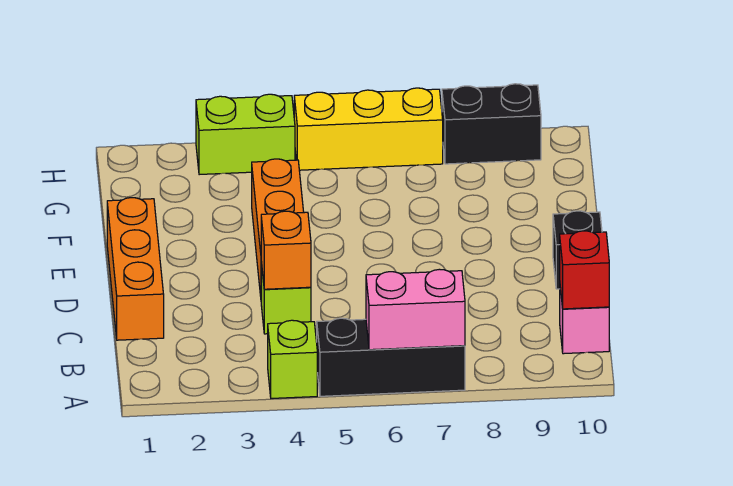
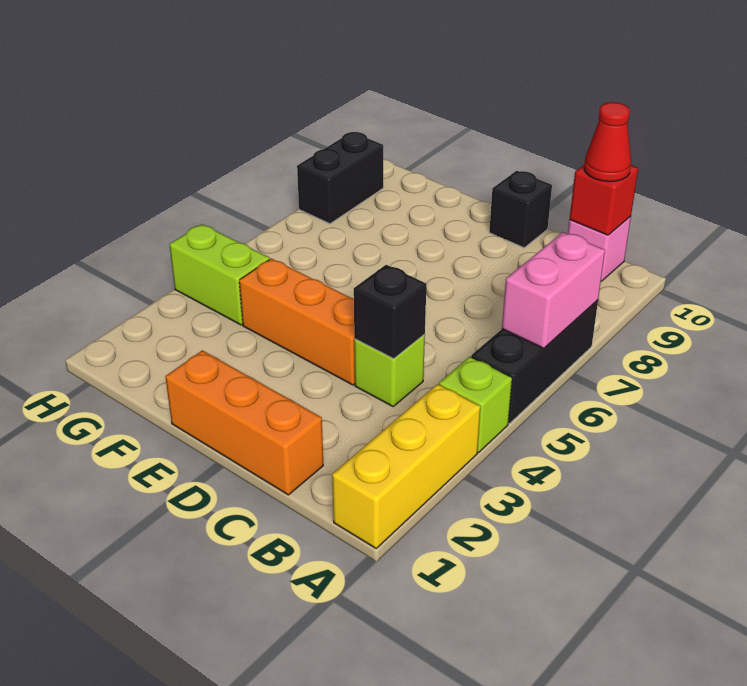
none -> red 1x1 cone [584,102,631,182]
orange 1x1 brick [261,211,311,289] -> black 1x1 brick [354,265,427,359]
lime 1x2 brick [196,94,295,175] -> lime 1x2 brick turned to [169,224,270,325]
yellow 1x3 brick [294,88,443,170] -> yellow 1x3 brick moved to [332,384,481,548]

